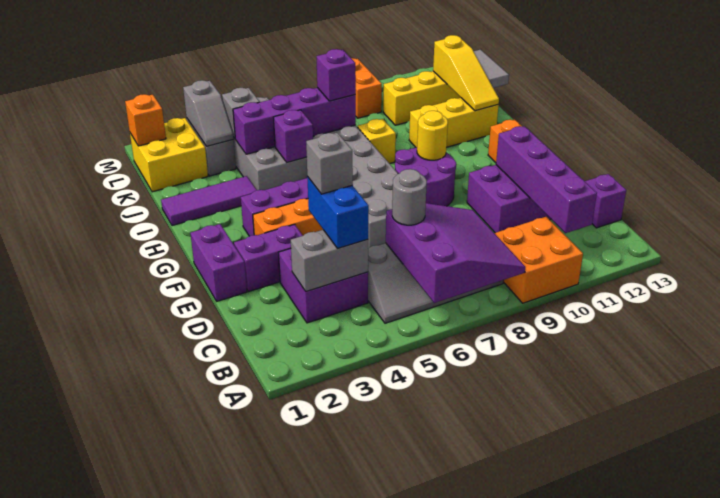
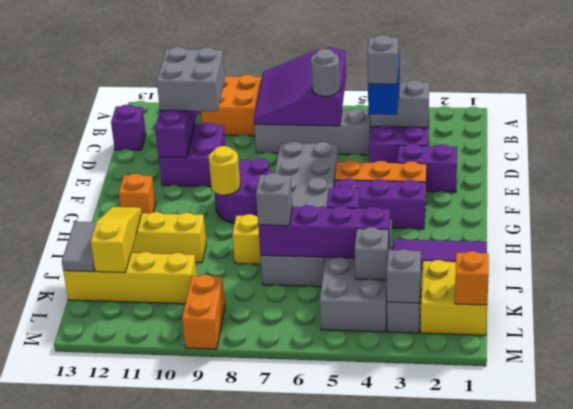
none -> grey 2x2 brick [157,47,225,112]
purple 1x2 brick [190,224,247,301] -> none
purple 1x1 brick [316,49,356,101] -> grey 1x1 brick [256,173,292,226]

